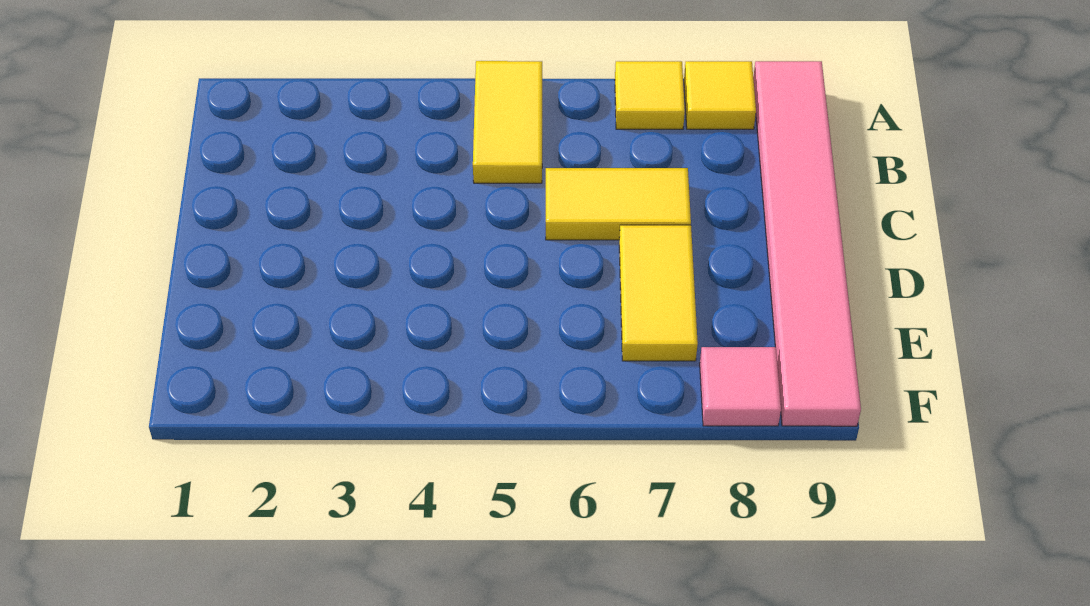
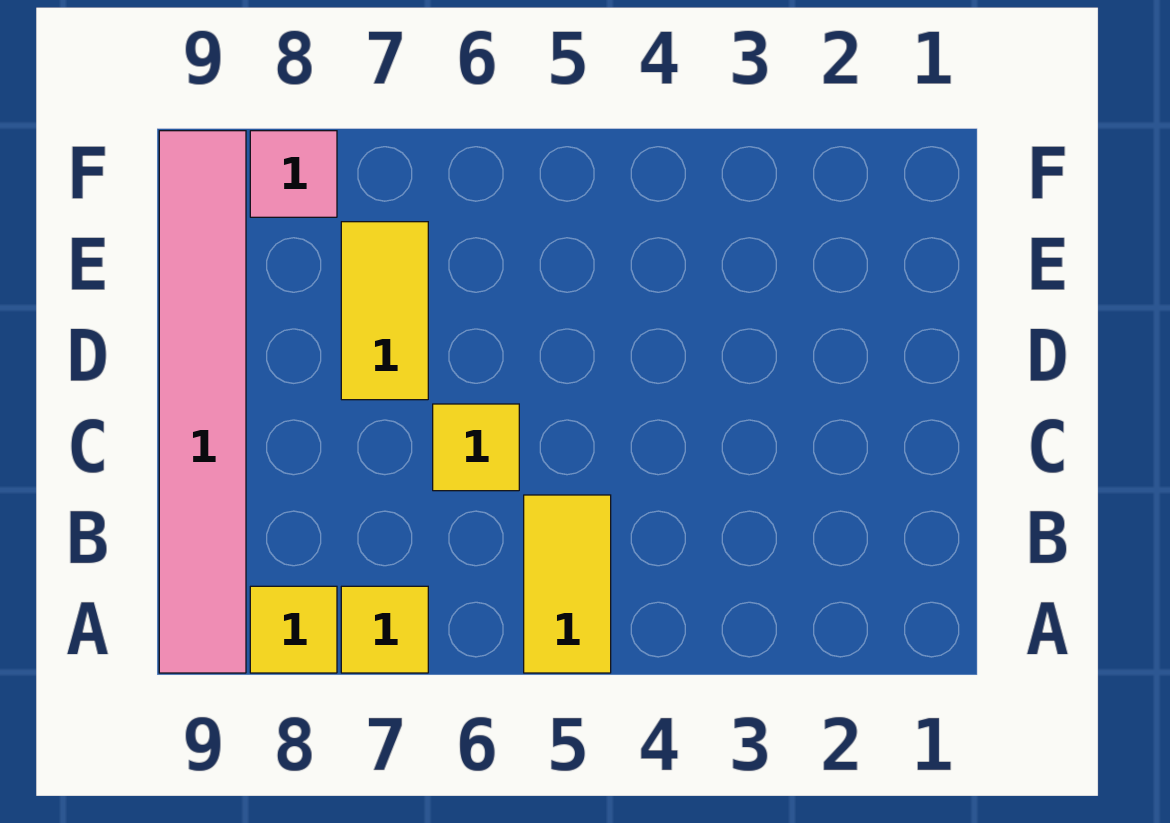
yellow 1x2 tile [546,168,691,240] -> yellow 1x1 tile [433,404,519,491]

